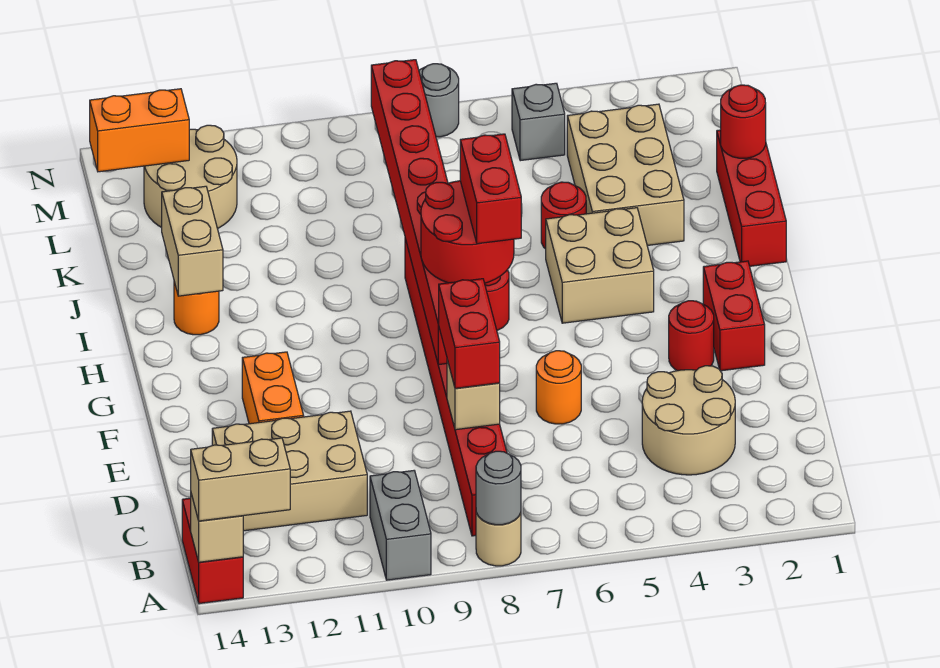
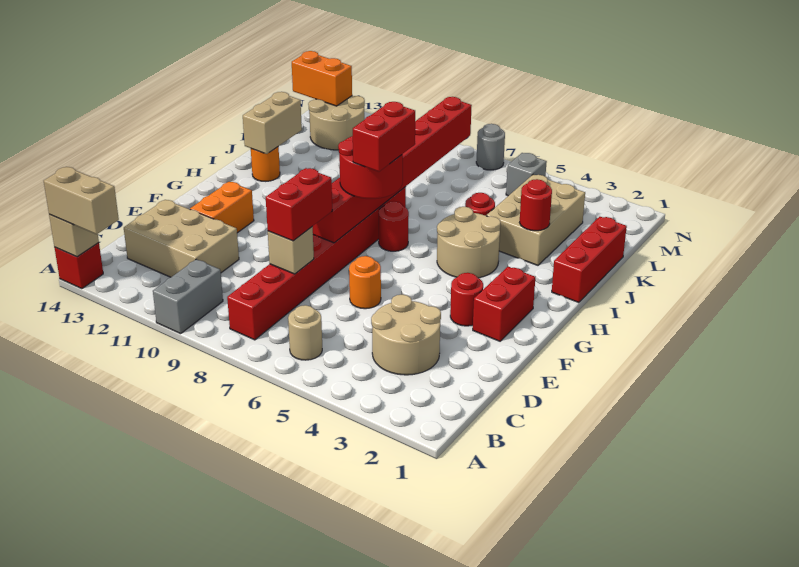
tan 1x1 round brick [476,513,521,566] -> tan 1x1 round brick moved to [288,305,322,360]
grey 1x1 round brick [476,451,521,525] -> none
red 1x2 brick [182,498,243,604] -> red 1x1 brick [55,243,103,289]
tan 2x2 brick [546,208,654,323] -> tan 2x2 round brick [437,207,501,278]
red 1x1 round brick [721,85,766,158] -> red 1x1 round brick moved to [520,179,552,231]

